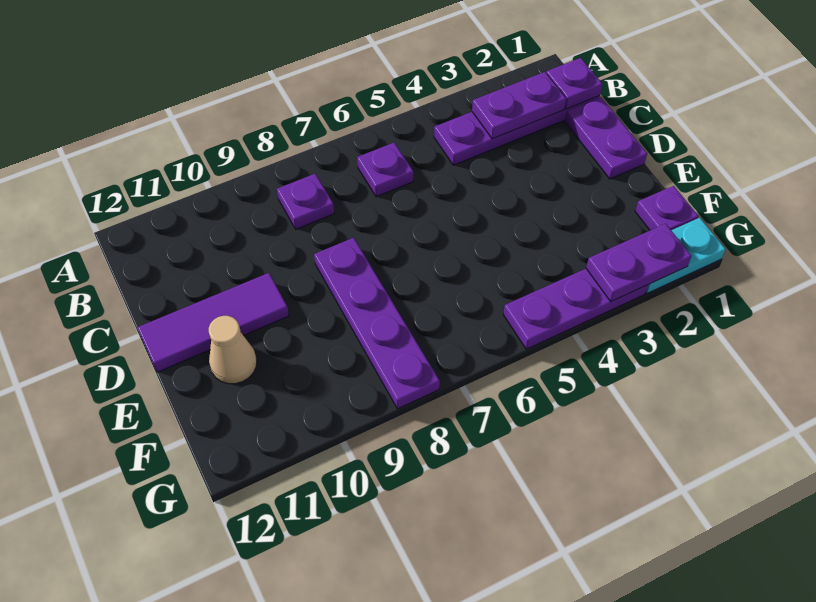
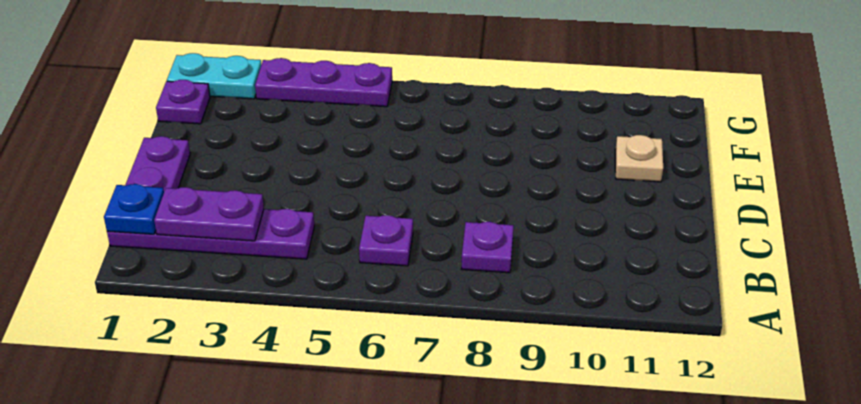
purple 1x1 plate [546,58,602,109] -> blue 1x1 plate [104,184,164,234]
purple 1x4 plate [314,238,440,409] -> none
purple 1x3 tile [138,273,289,372] -> none
tan 1x1 cone [209,316,257,384] -> tan 1x1 plate [615,135,663,182]
purple 1x2 plate [586,224,691,301] -> none

